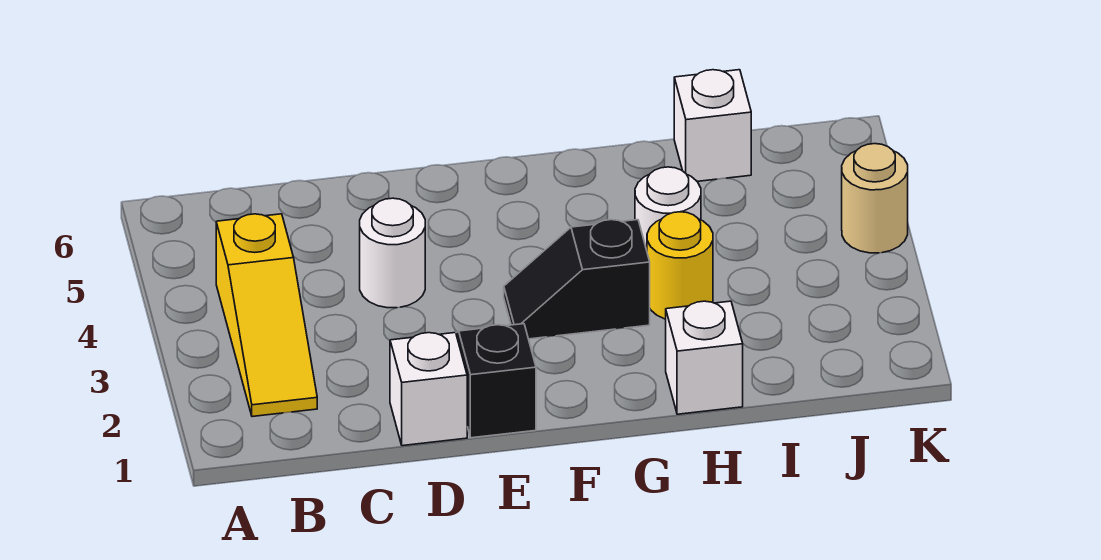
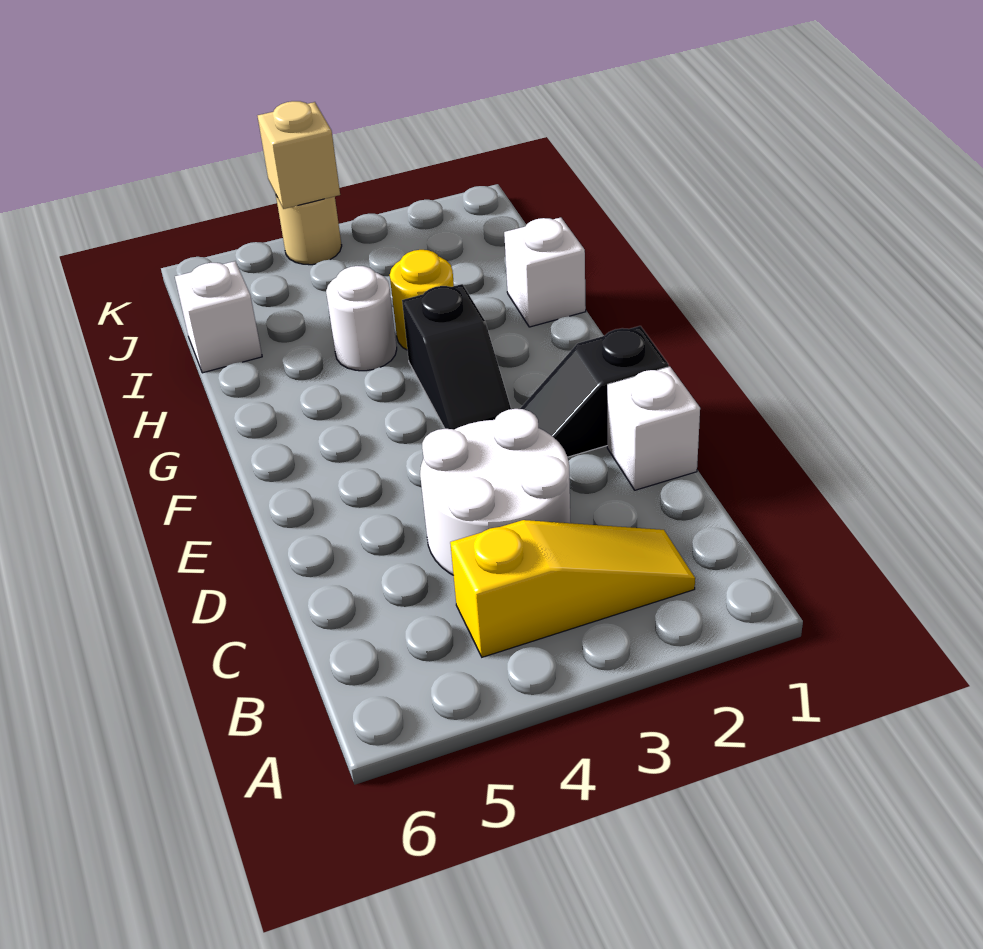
white 1x1 round brick [360,198,425,308] -> white 2x2 round brick [420,409,570,575]
none -> tan 1x1 brick [258,101,340,209]

